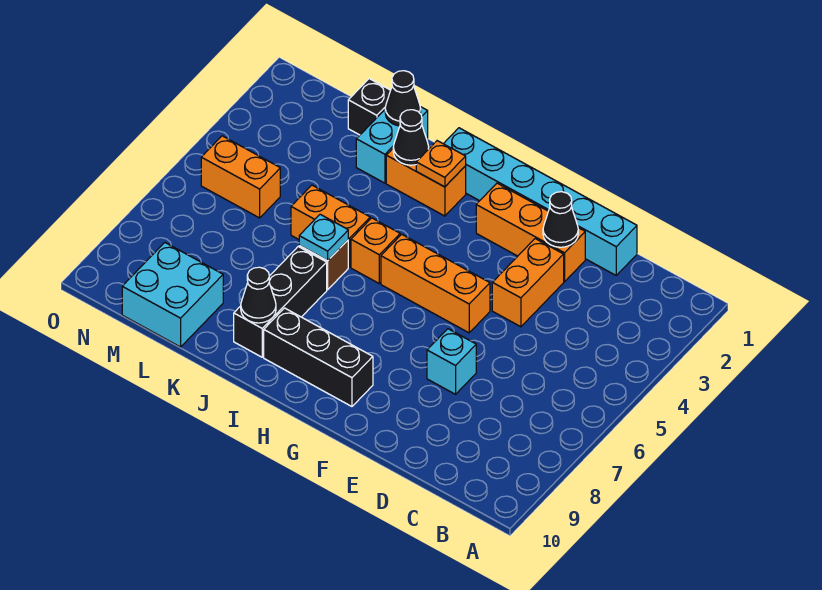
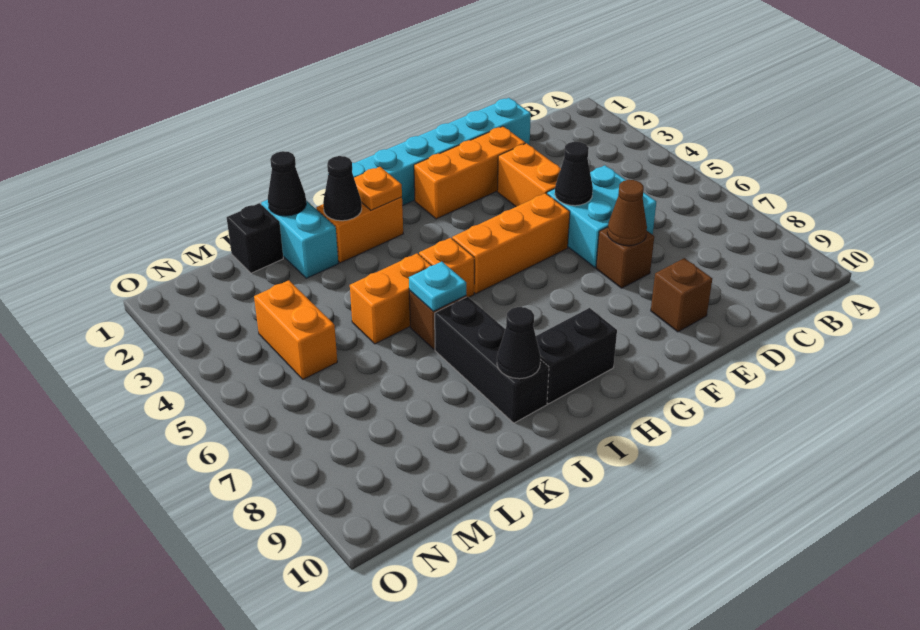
black 1x1 cone [543,192,578,247] -> black 1x1 cone moved to [555,142,593,206]
cyan 1x1 brick [427,329,476,394] -> brown 1x1 brick [596,227,654,288]
none -> brown 1x1 cone [607,180,647,246]
none -> brown 1x1 brick [651,258,712,332]
black 1x3 brick [264,308,373,406] -> black 1x2 brick [536,308,617,404]
cyan 2x2 brick [122,243,223,347] -> cyan 2x2 brick moved to [547,165,656,268]
orange 1x2 brick [201,136,280,218] -> orange 1x2 brick turned to [254,280,337,379]

